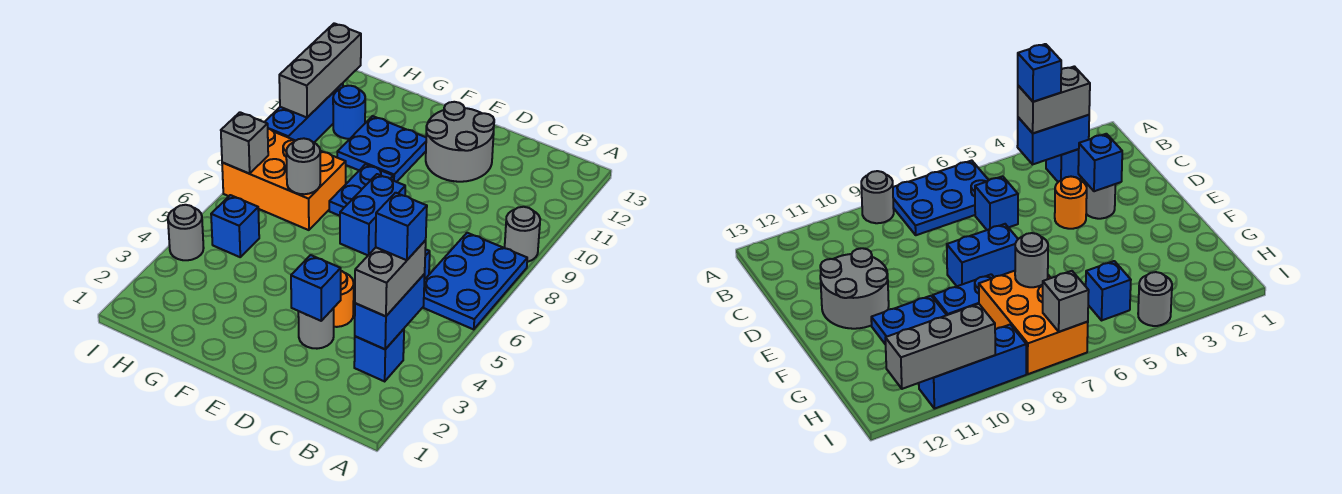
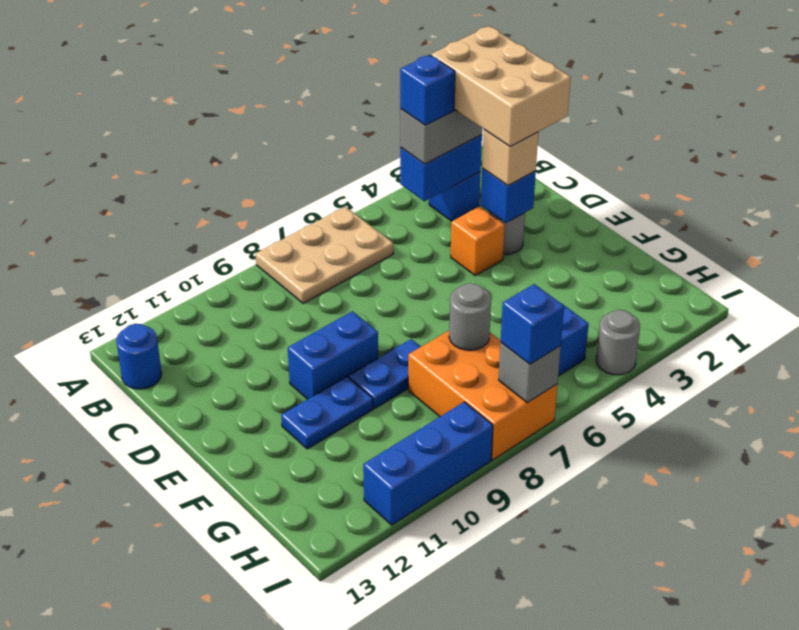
blue 2x3 plate [423,233,527,329] -> tan 2x3 plate [256,207,393,303]
grey 1x1 round brick [505,207,540,262] -> none
none -> tan 2x3 brick [431,26,571,147]
blue 1x1 brick [975,176,1018,230] -> blue 1x1 brick moved to [501,284,564,364]
none -> tan 1x1 brick [482,130,538,186]
orange 1x1 round brick [334,271,354,327] -> orange 1x1 brick [451,207,505,276]
grey 2x2 round brick [426,102,494,182] -> none
blue 1x2 brick [340,174,405,255] -> blue 1x2 brick moved to [288,311,378,399]
blue 2x2 plate [337,116,426,182] -> blue 1x2 plate [281,377,373,449]
blue 1x1 round brick [333,86,365,139] -> blue 1x1 round brick moved to [116,324,162,389]
grey 1x3 brick [279,23,361,117] -> none

